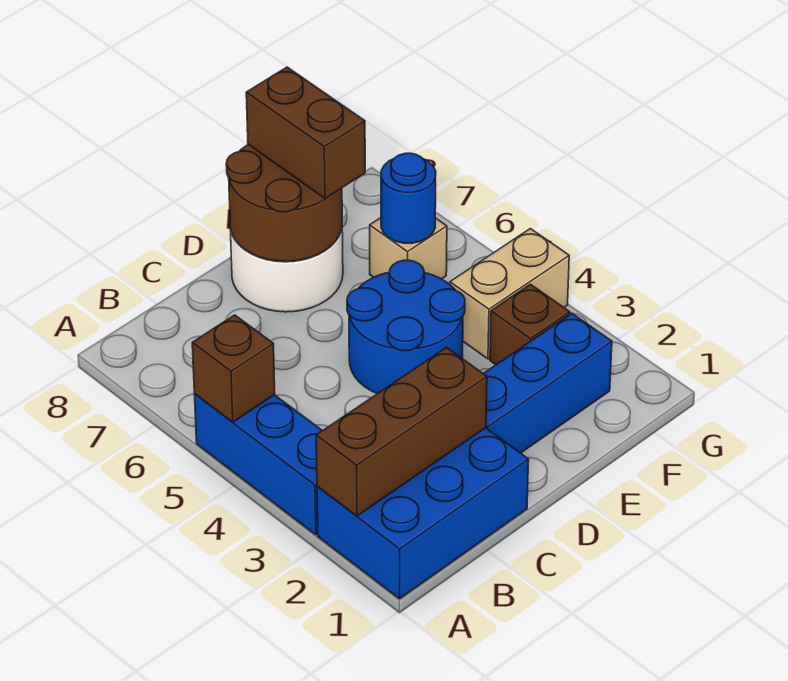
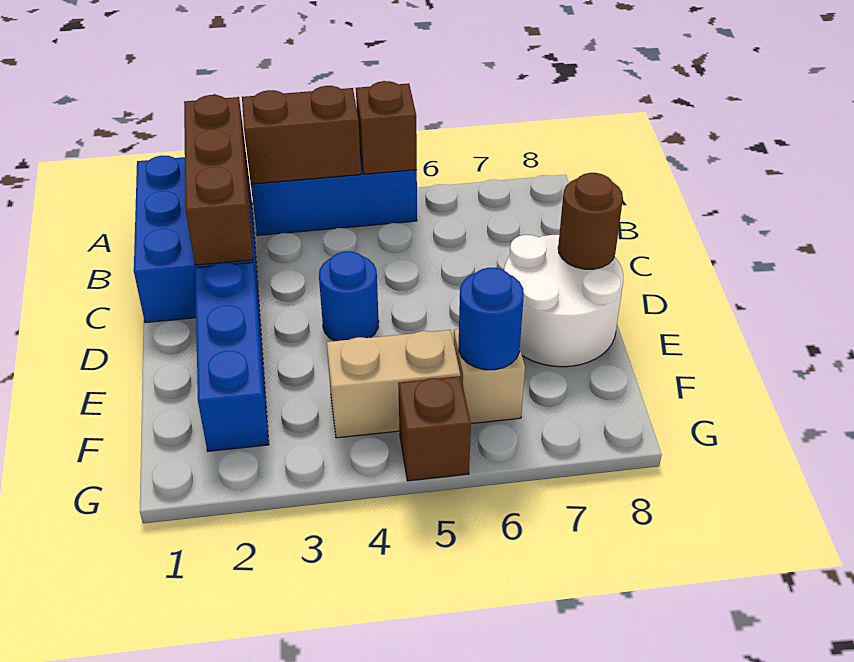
blue 2x2 round brick [347,260,465,394] -> blue 1x1 round brick [319,251,379,341]
brown 2x2 round brick [226,144,342,261] -> brown 1x1 round brick [558,173,623,269]
brown 1x2 brick [246,67,365,198] -> brown 1x2 brick moved to [242,86,361,184]
brown 1x1 brick [490,284,570,365] -> brown 1x1 brick moved to [398,376,471,481]
tan 1x2 brick [450,229,569,359] -> tan 1x2 brick turned to [327,330,460,438]

